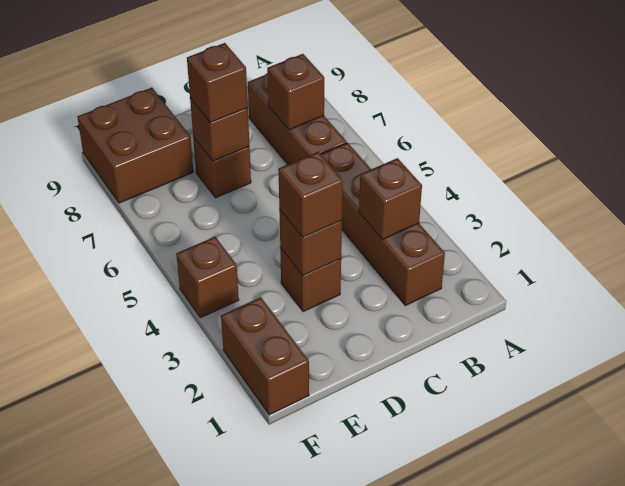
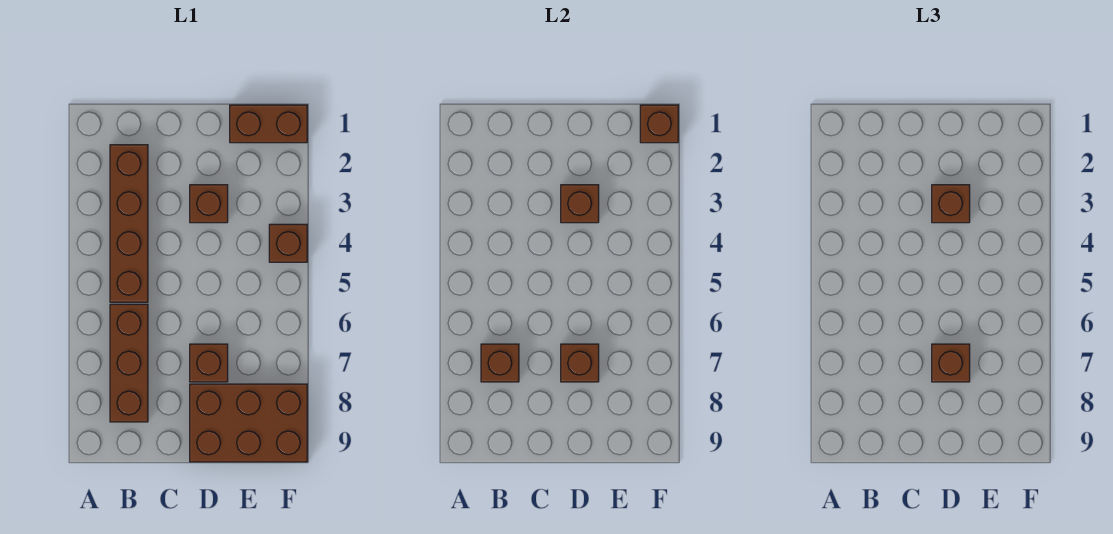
brown 1x1 brick [359,158,422,240] -> brown 1x1 brick moved to [640,105,678,143]
brown 2x2 brick [77,88,193,203] -> brown 2x3 brick [190,384,307,462]
brown 1x2 brick [221,297,309,415] -> brown 1x2 brick turned to [230,105,307,143]

